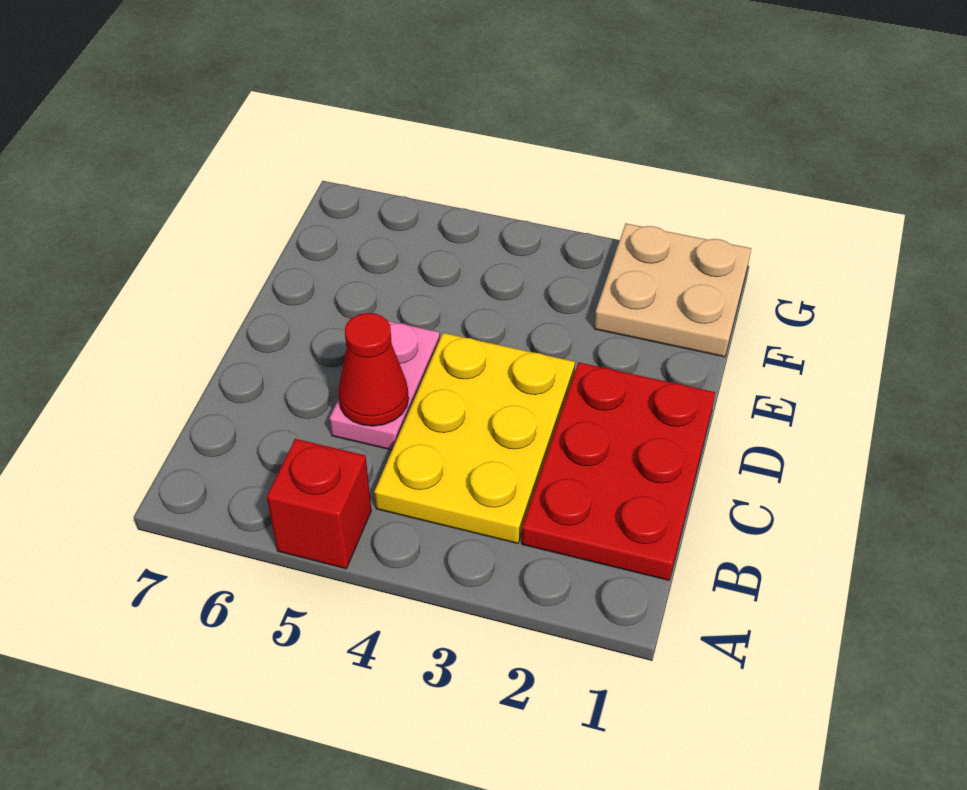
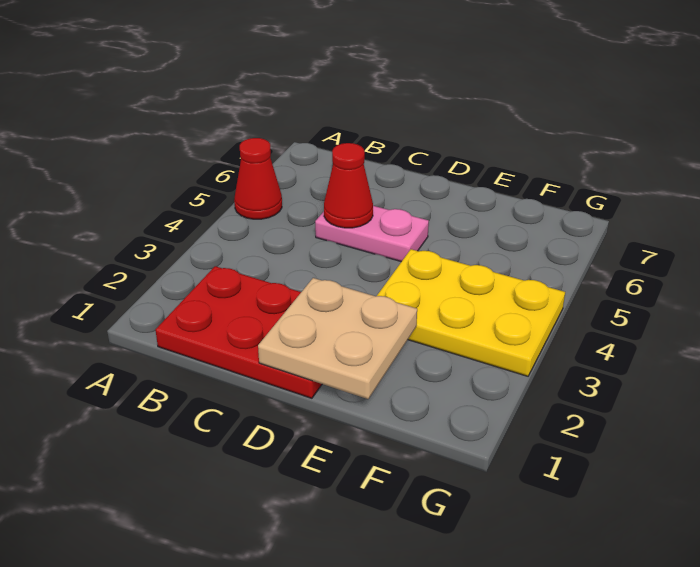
red 1x1 brick [267,439,371,569] -> red 1x1 cone [234,138,282,219]
yellow 2x3 plate [374,333,575,543] -> yellow 2x3 plate moved to [377,249,565,376]
tan 2x2 plate [594,224,751,357] -> tan 2x2 plate moved to [258,278,417,399]

